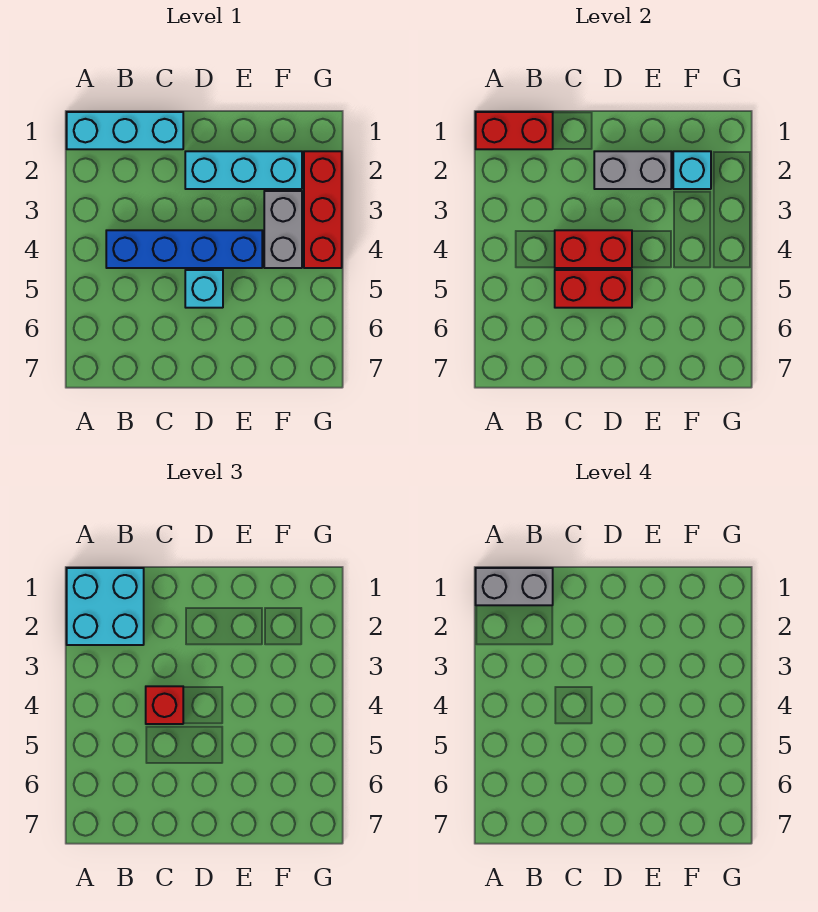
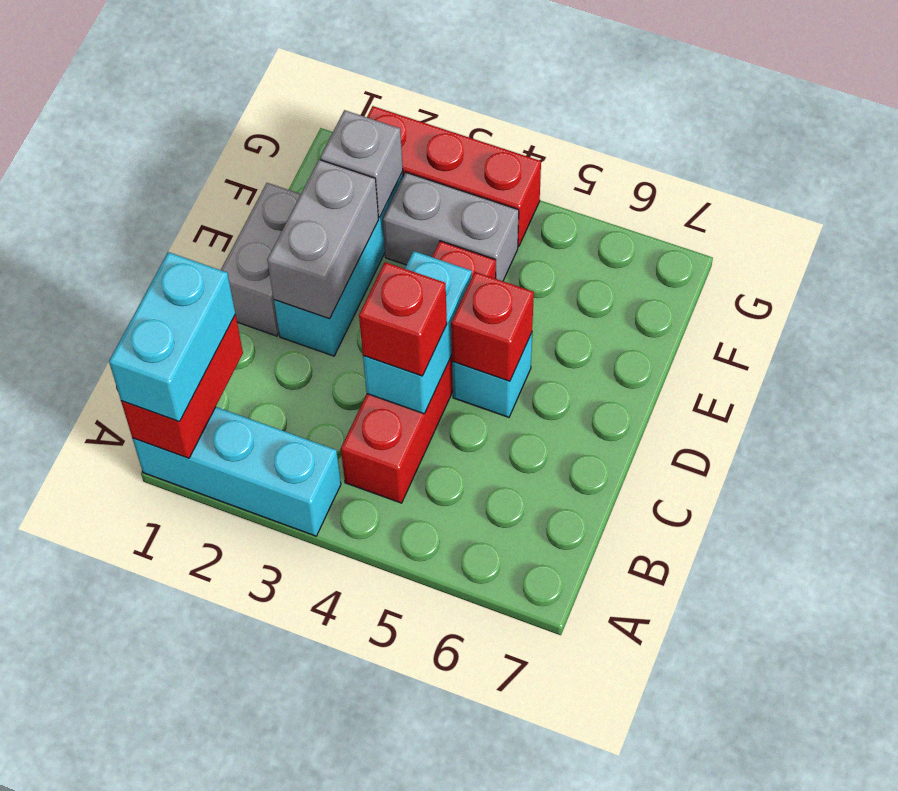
cyan 1x3 brick [67,112,183,149] -> cyan 1x3 brick turned to [132,407,341,536]
cyan 2x2 brick [67,568,144,645] -> cyan 1x2 brick [109,252,235,421]
grey 1x2 brick [476,568,553,605] -> grey 1x2 brick moved to [221,183,301,336]
blue 1x4 brick [106,230,262,268] -> red 1x4 brick [341,241,496,503]
red 1x2 brick [555,230,632,268] -> cyan 1x2 brick [363,251,472,414]
red 1x2 brick [555,270,632,308] -> red 1x1 brick [451,272,534,381]
cyan 1x1 brick [673,151,711,189] -> grey 1x1 brick [320,110,403,217]

